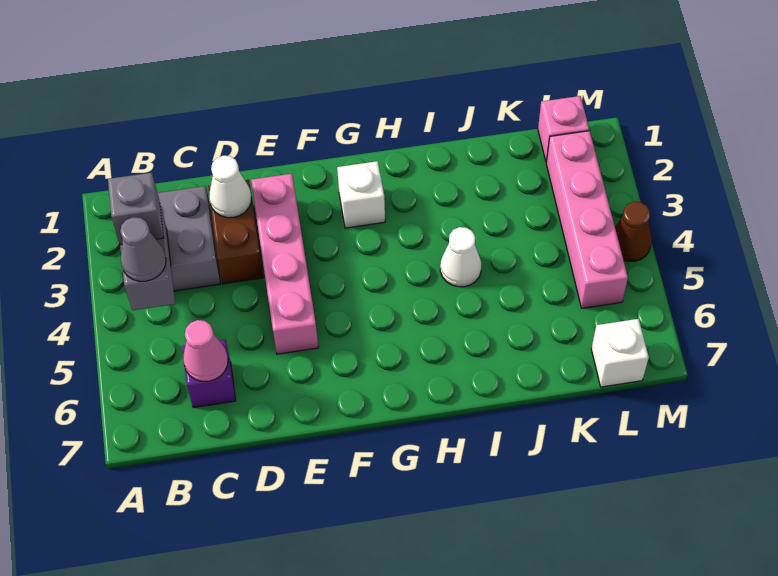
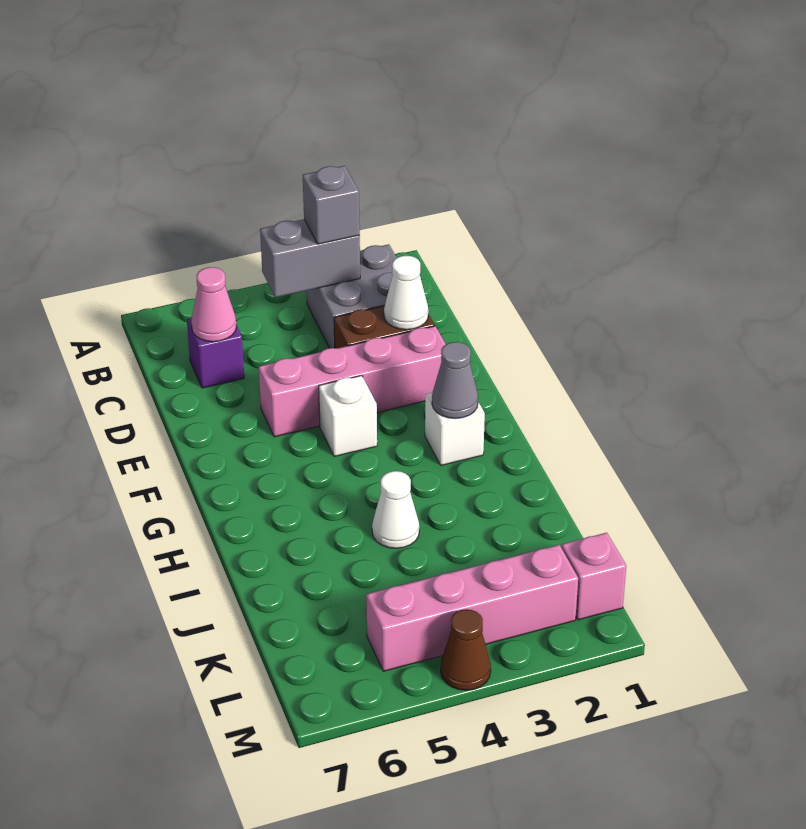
grey 1x1 cone [120,217,166,281] -> grey 1x1 cone moved to [432,342,478,419]
white 1x1 brick [591,319,649,387] -> white 1x1 brick moved to [319,376,377,457]

